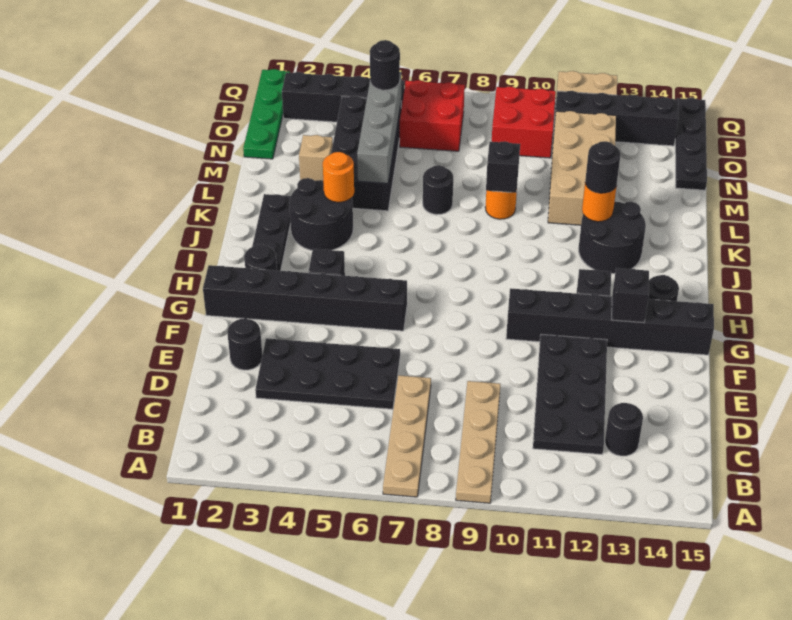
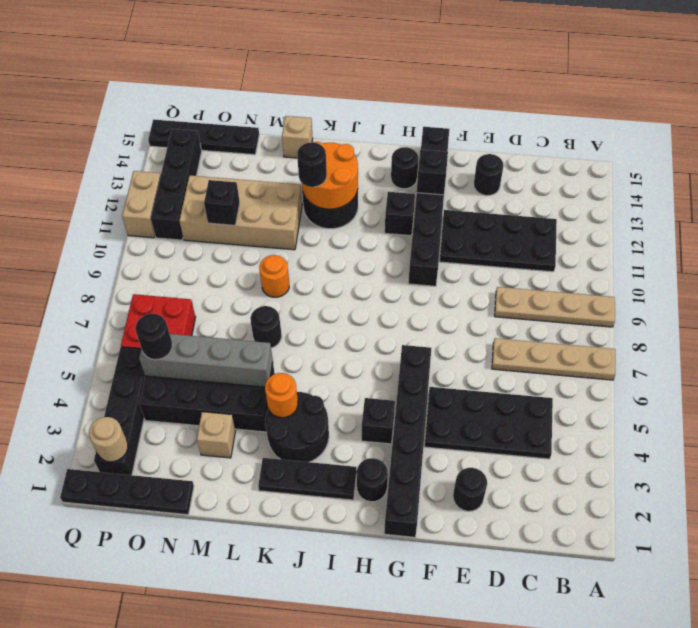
black 1x1 round brick [605,403,643,456] -> black 1x1 round brick moved to [474,154,504,196]
black 2x4 plate [255,338,400,409] -> black 2x4 plate turned to [424,387,553,459]
orange 1x1 round brick [582,183,617,222] -> orange 2x2 round brick [302,142,358,209]
black 1x1 brick [486,141,520,193] -> black 1x1 brick moved to [204,180,240,226]
none -> tan 1x1 brick [282,116,313,158]
green 1x4 plate [243,69,290,159] -> black 1x4 plate [60,469,194,515]
red 2x2 brick [492,87,556,158] -> none
none -> tan 1x1 round brick [89,417,128,462]

